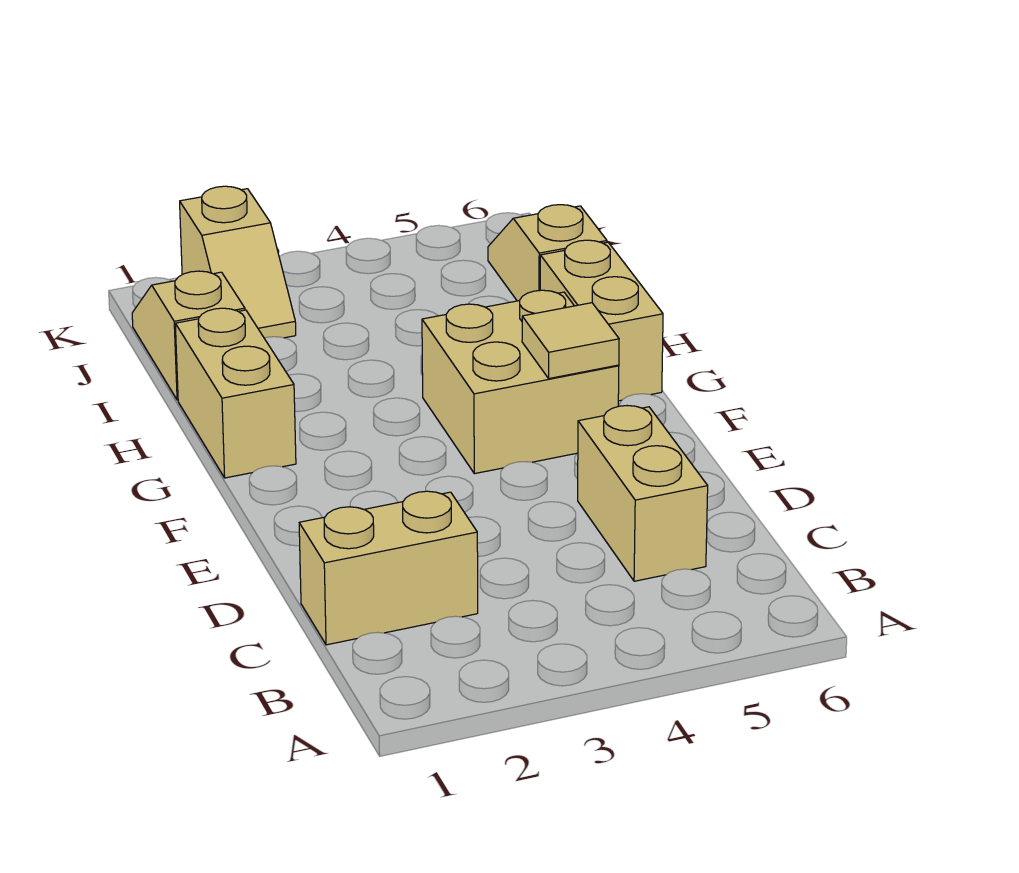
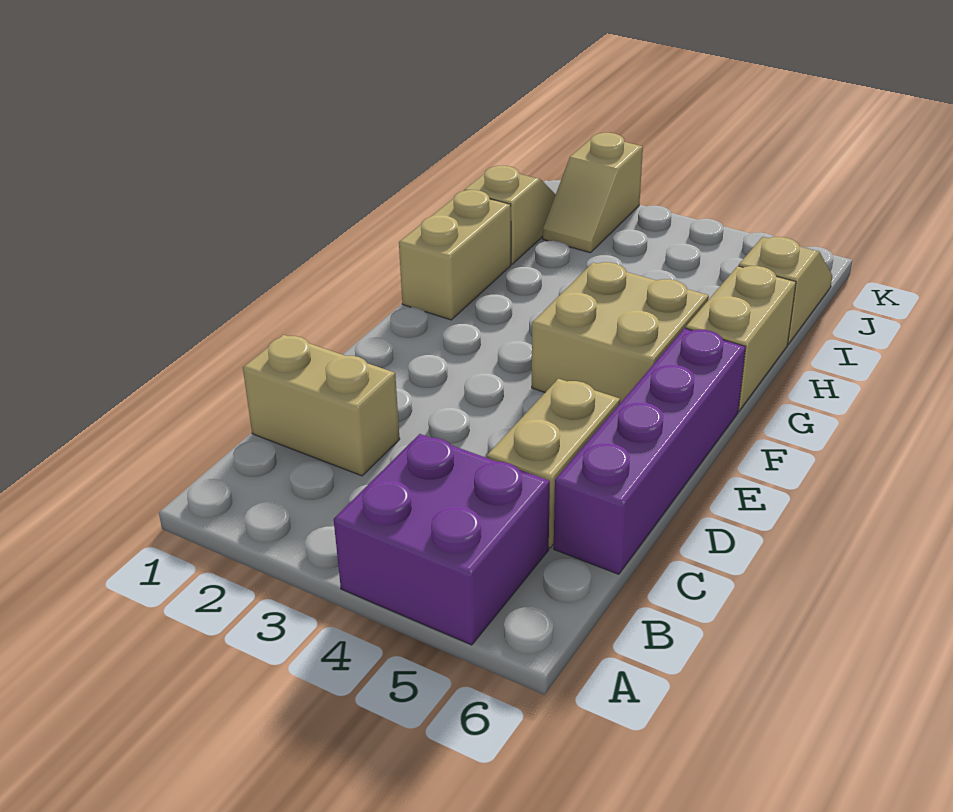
none -> purple 2x2 brick [334,434,550,645]
none -> purple 1x4 brick [554,328,746,574]
tan 1x1 tile [522,303,619,379] -> none

